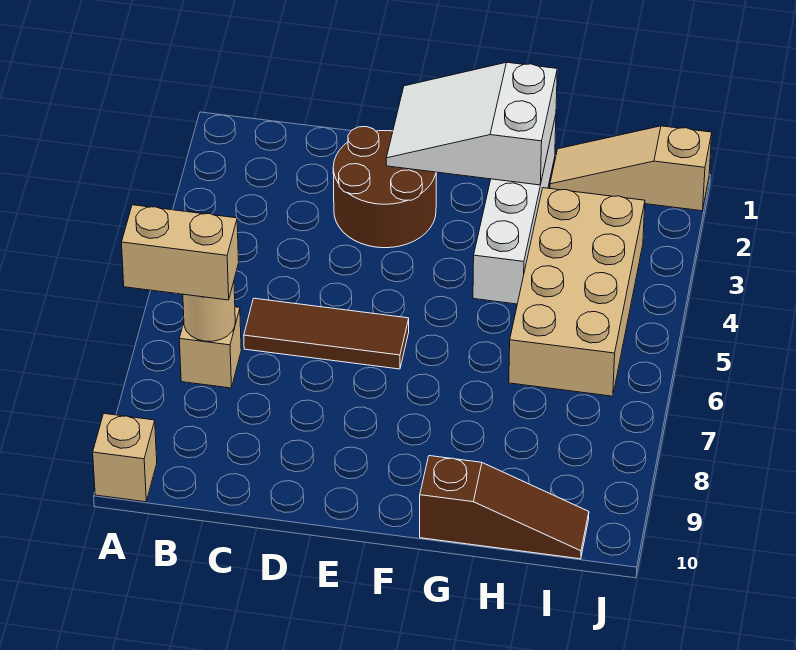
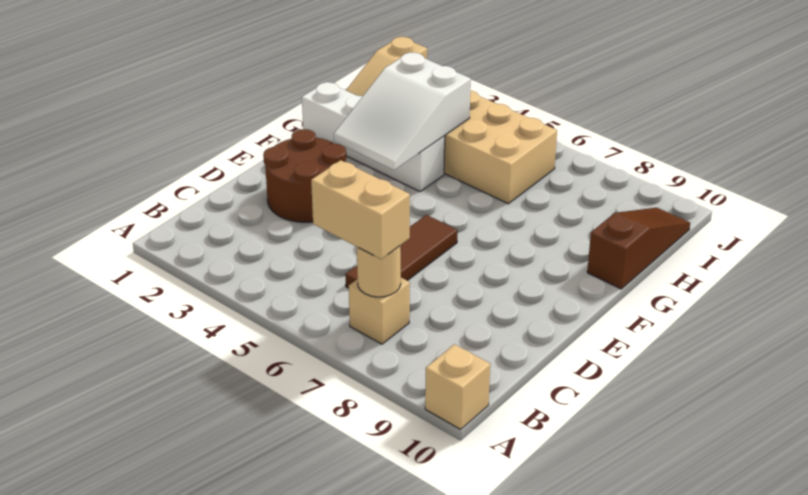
tan 1x2 brick [122,205,239,300] -> tan 1x2 brick turned to [311,160,410,259]
white 2x3 slope [386,62,557,185] -> white 2x3 slope moved to [334,52,471,170]

